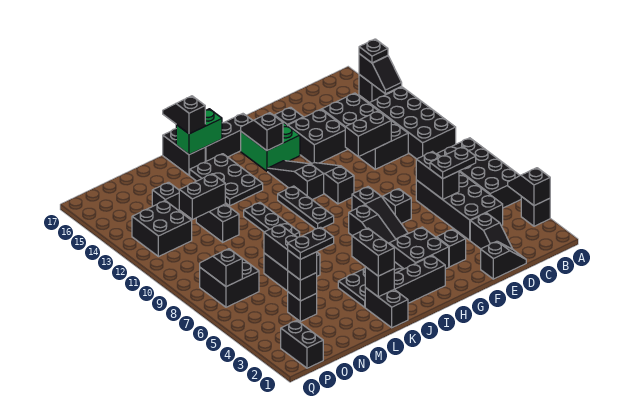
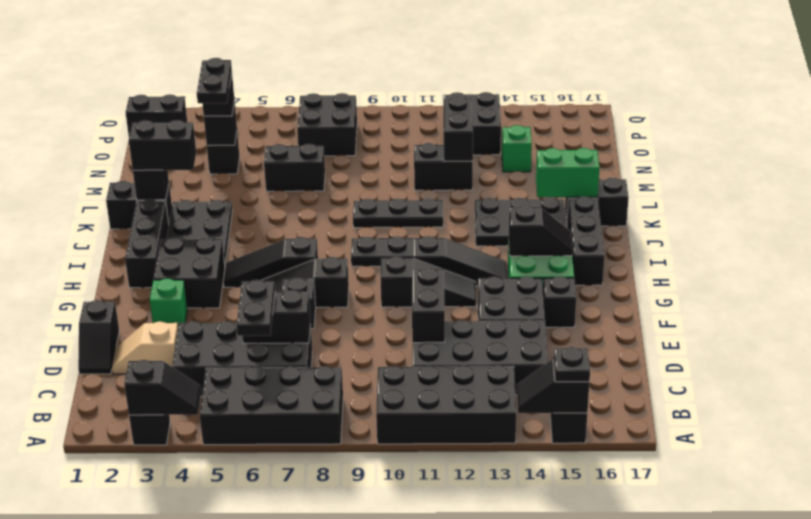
black 1x2 slope [470,213,512,249] -> tan 1x2 slope [112,322,178,374]
black 1x1 brick [437,229,466,267] -> green 1x1 brick [150,278,187,325]
green 1x2 brick [176,109,222,155] -> green 1x2 brick turned to [536,148,600,197]
black 1x2 slope [163,96,205,134] -> none
black 1x3 brick [264,225,320,276] -> none
black 1x1 brick [152,182,181,212] -> green 1x1 brick [502,125,532,172]
black 1x2 slope [200,249,242,287] -> none

